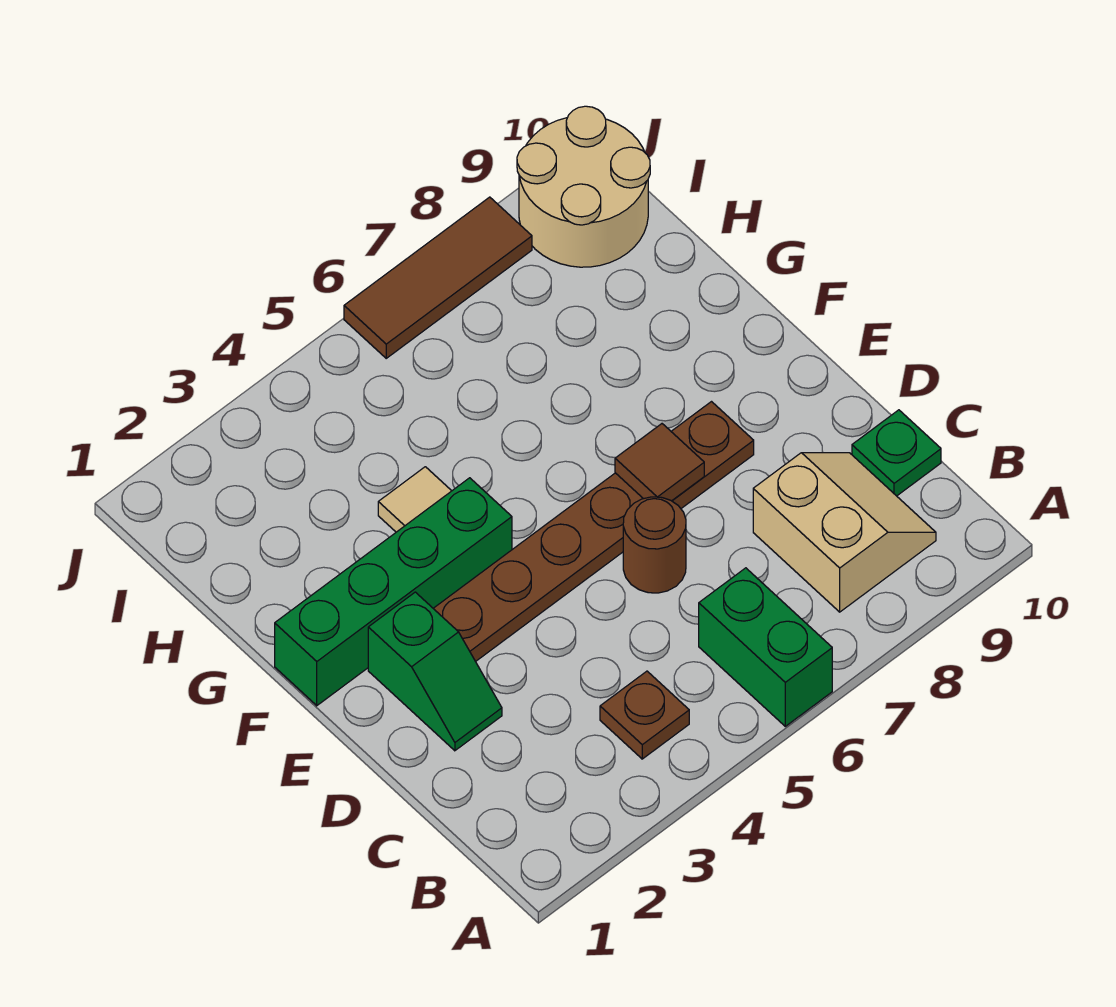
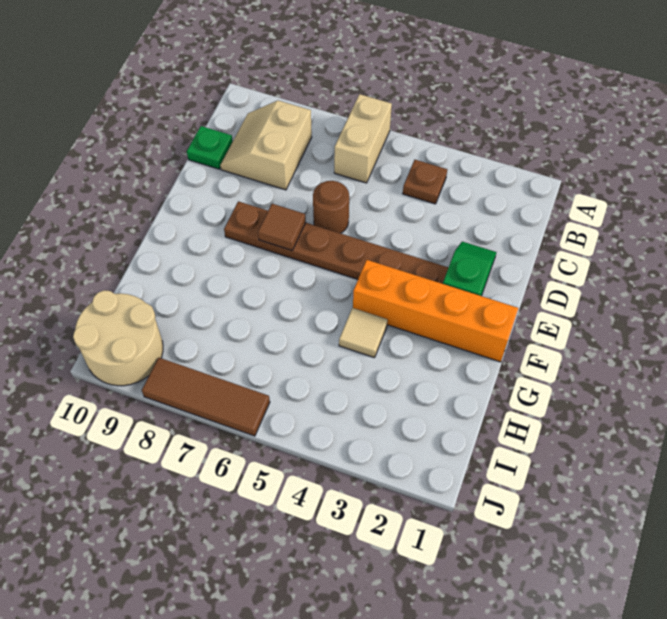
green 1x2 brick [699,568,832,726] -> tan 1x2 brick [334,94,392,183]
green 1x4 brick [275,478,512,706] -> orange 1x4 brick [353,260,518,362]

